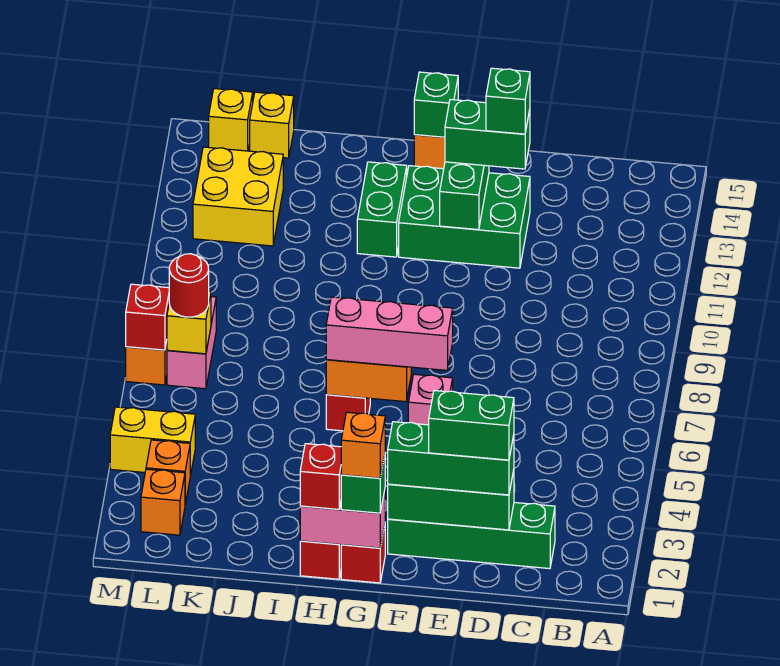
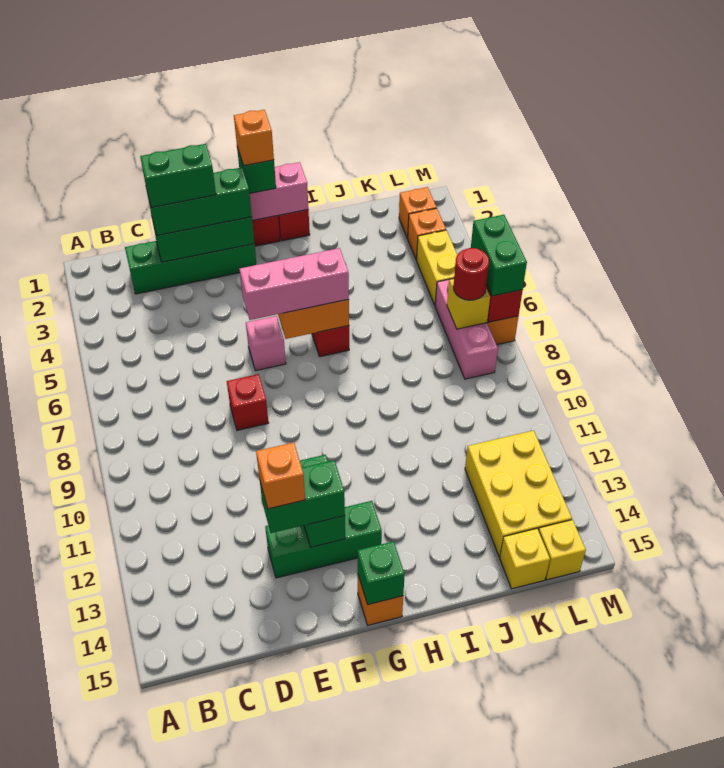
green 2x3 brick [399,166,530,268] -> green 1x3 brick [265,501,382,578]
green 1x1 brick [486,68,530,134] -> orange 1x1 brick [256,442,305,509]
red 1x1 brick [300,444,341,509] -> red 1x1 brick moved to [227,374,268,430]
green 1x2 brick [357,162,407,257] -> green 1x2 brick moved to [471,215,527,296]
yellow 2x2 brick [193,147,283,246] -> yellow 2x3 brick [465,430,572,557]
yellow 1x2 brick [110,407,195,476] -> yellow 1x2 brick turned to [417,230,457,305]
pink 1x2 brick [167,297,216,389] -> pink 1x3 brick [435,280,498,379]

